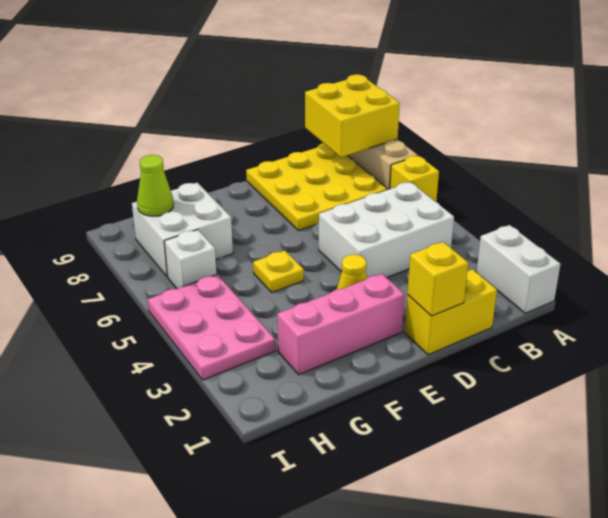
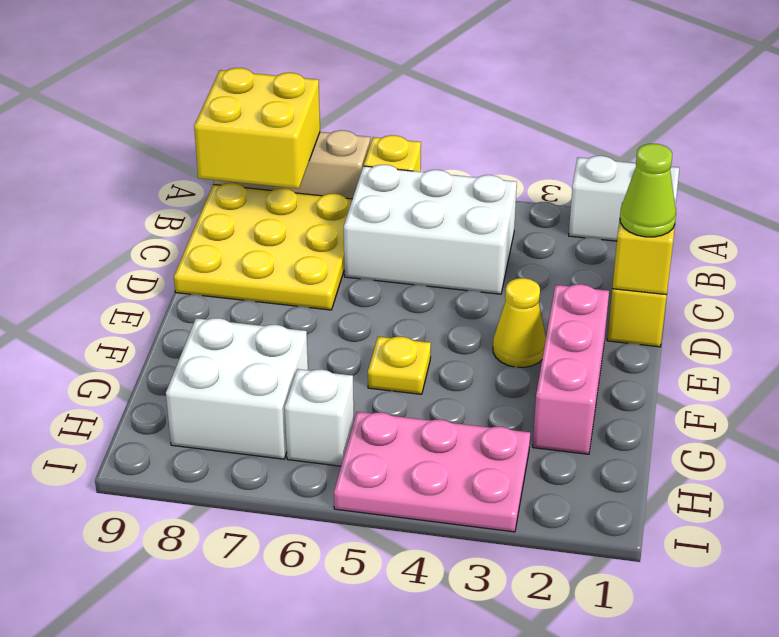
white 2x3 brick [319,182,454,278] -> white 2x3 brick turned to [344,165,517,294]
lime 1x1 cone [137,155,173,216] -> lime 1x1 cone moved to [620,144,676,237]

